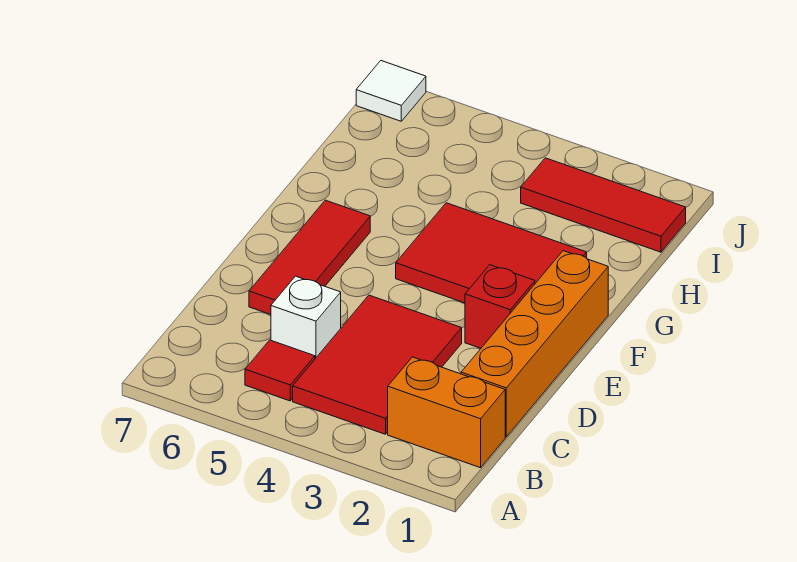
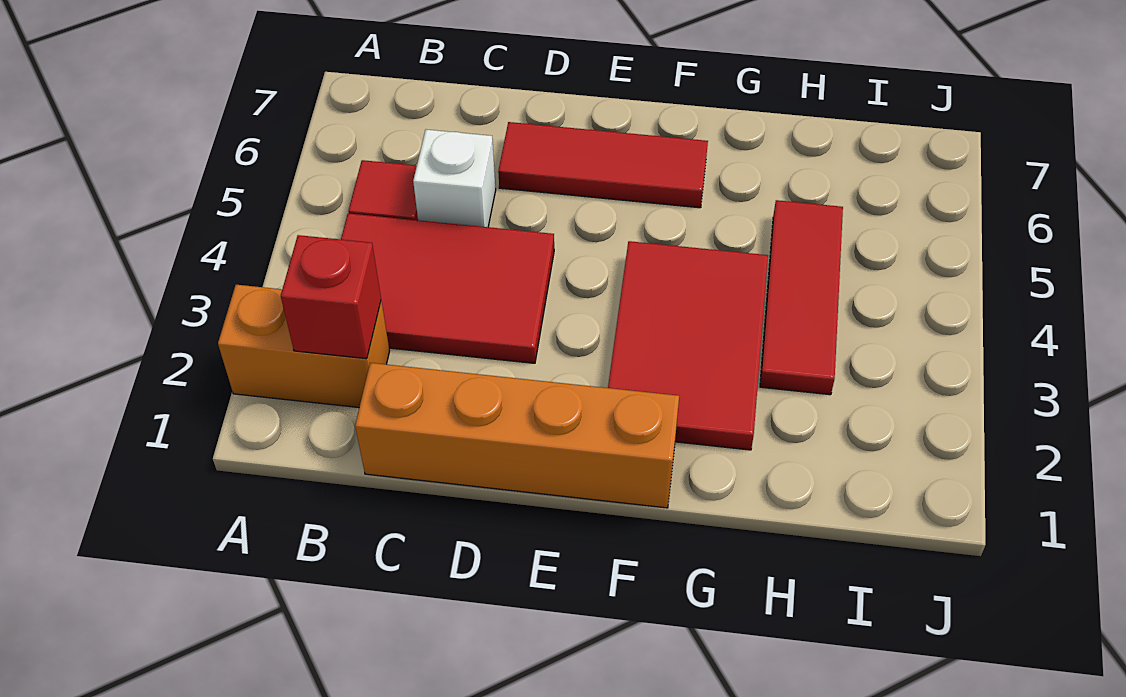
orange 1x2 brick [388,357,505,468] -> orange 1x2 brick turned to [218,285,389,408]
red 1x1 brick [465,265,535,348] -> red 1x1 brick moved to [281,235,381,359]
red 1x3 tile [521,158,686,252] -> red 1x3 tile moved to [760,200,843,395]
white 1x1 tile [356,61,426,121] -> none

